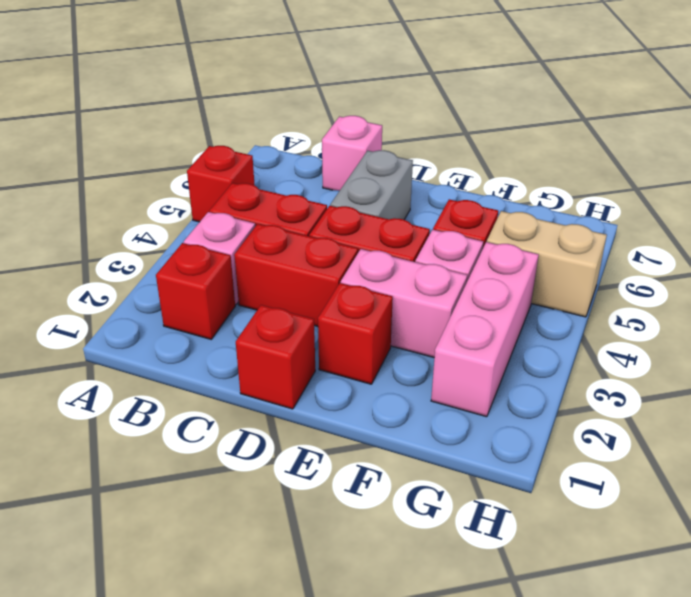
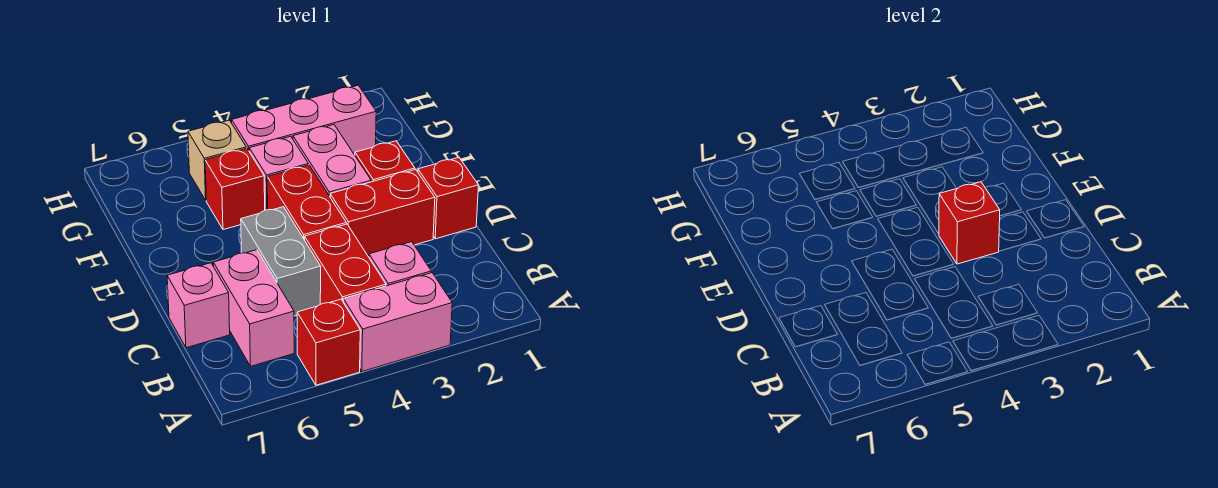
none -> pink 1x2 brick [343,273,452,371]
red 1x1 brick [156,243,235,339] -> red 1x1 brick moved to [939,182,1000,264]
none -> pink 1x2 brick [213,250,294,366]
red 1x2 brick [234,224,358,326] -> red 1x2 brick turned to [330,169,435,257]
grey 1x2 brick [330,150,413,220] -> grey 1x2 brick turned to [241,207,321,316]
tan 1x2 brick [487,211,607,317] -> tan 1x1 brick [188,120,246,200]

